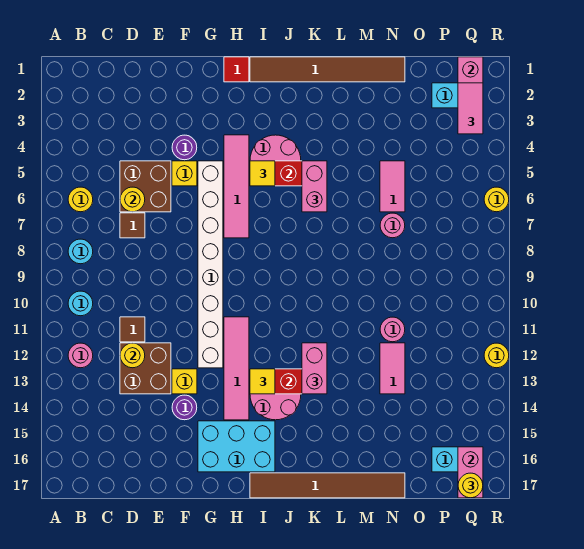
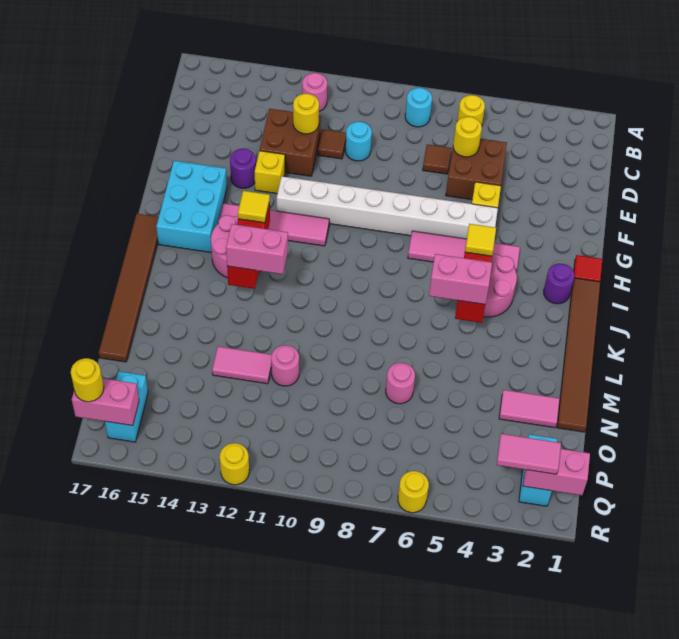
cyan 1x1 round brick [68,291,93,316] -> cyan 1x1 round brick moved to [345,122,372,161]
purple 1x1 round brick [172,135,197,160] -> purple 1x1 round brick moved to [544,263,575,304]
pink 1x2 tile [380,161,405,212] -> pink 1x2 tile moved to [499,390,560,428]

